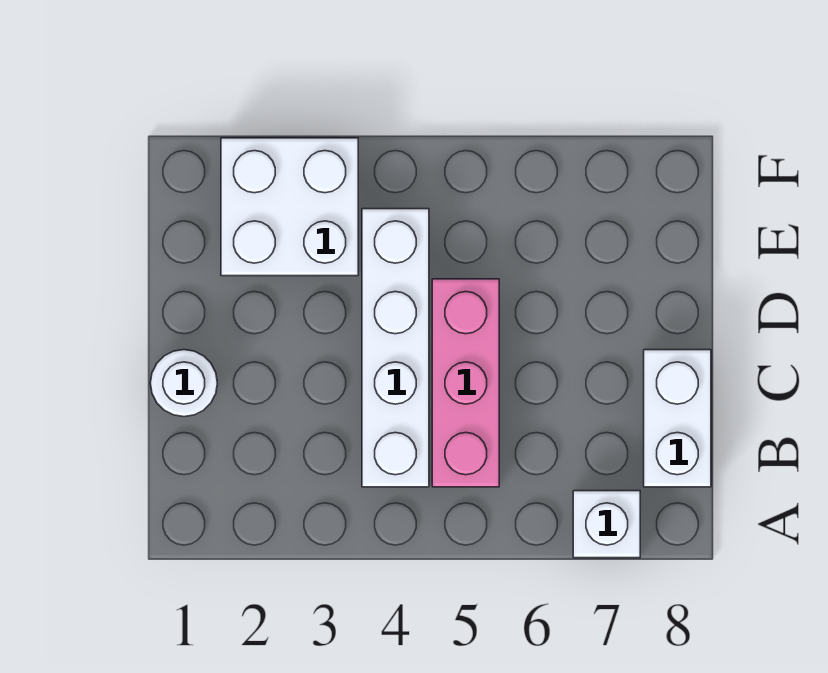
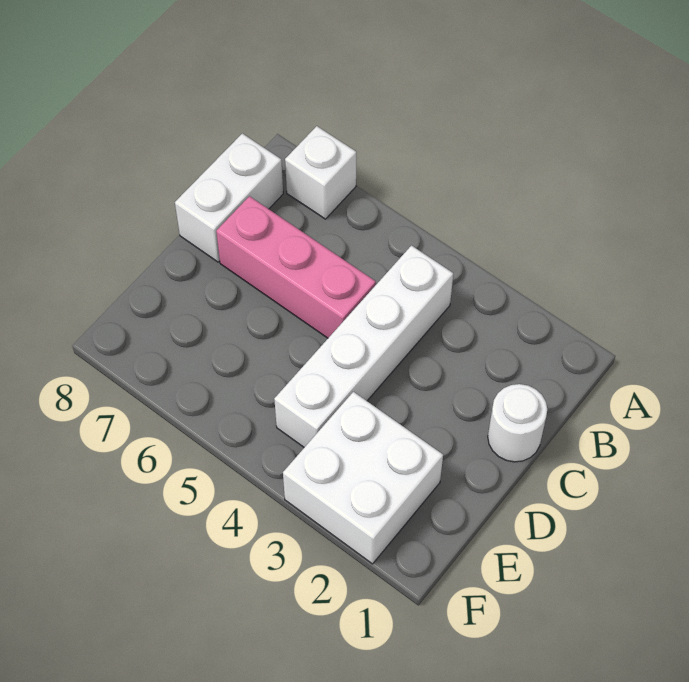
pink 1x3 brick [432,279,499,487] -> pink 1x3 brick turned to [216,196,376,338]

